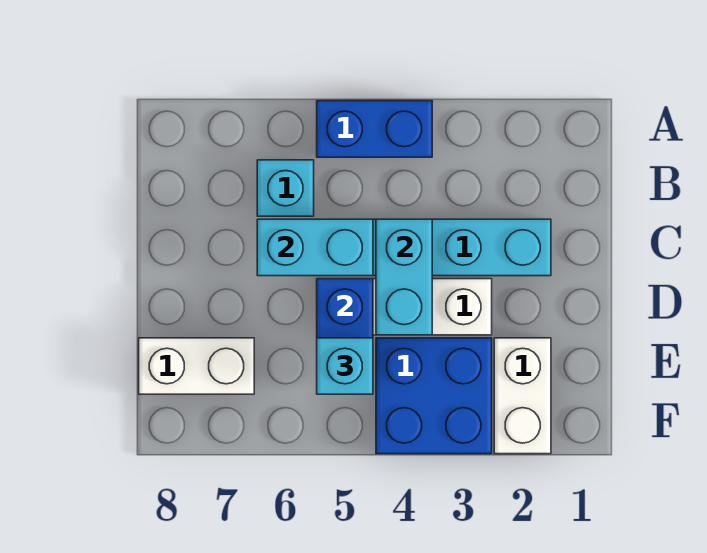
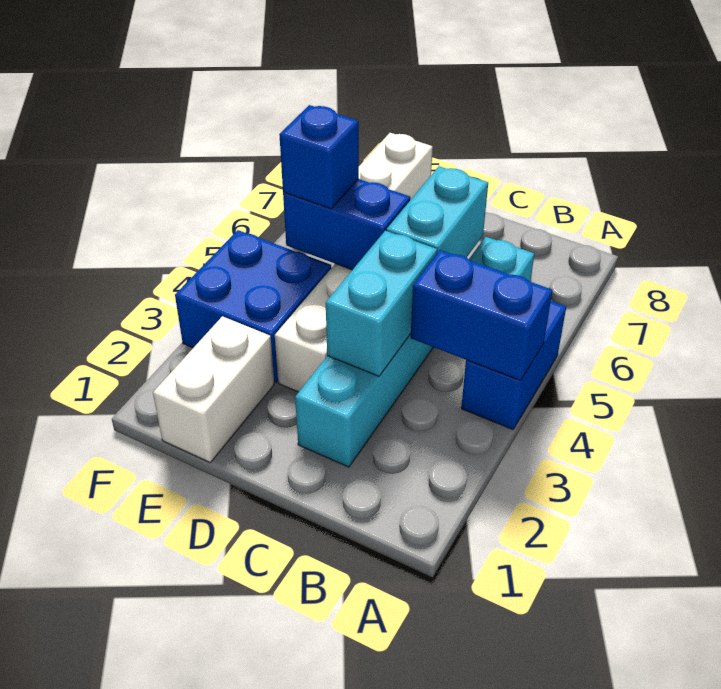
none -> blue 1x2 brick [410,250,552,381]
cyan 1x2 brick [376,219,432,335] -> cyan 1x2 brick turned to [326,231,437,376]
white 1x2 brick [494,338,551,454] -> white 1x2 brick turned to [153,316,274,462]
cyan 1x1 brick [317,338,373,394] -> blue 1x1 brick [279,105,359,209]

